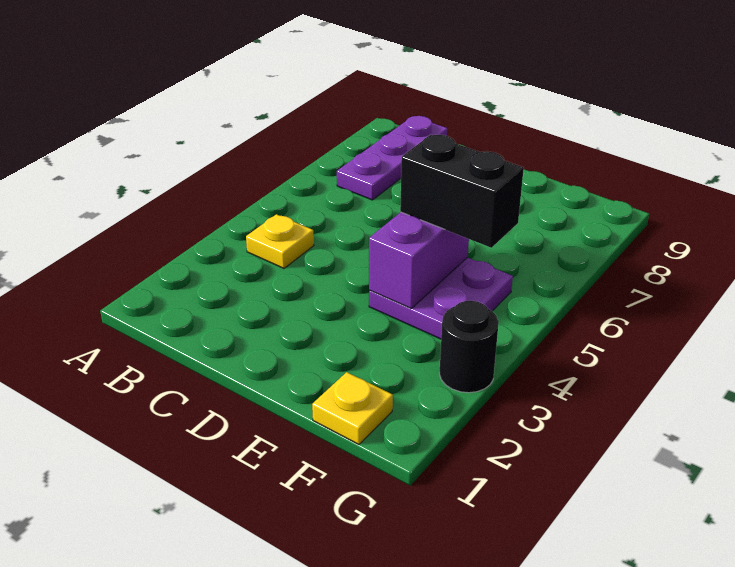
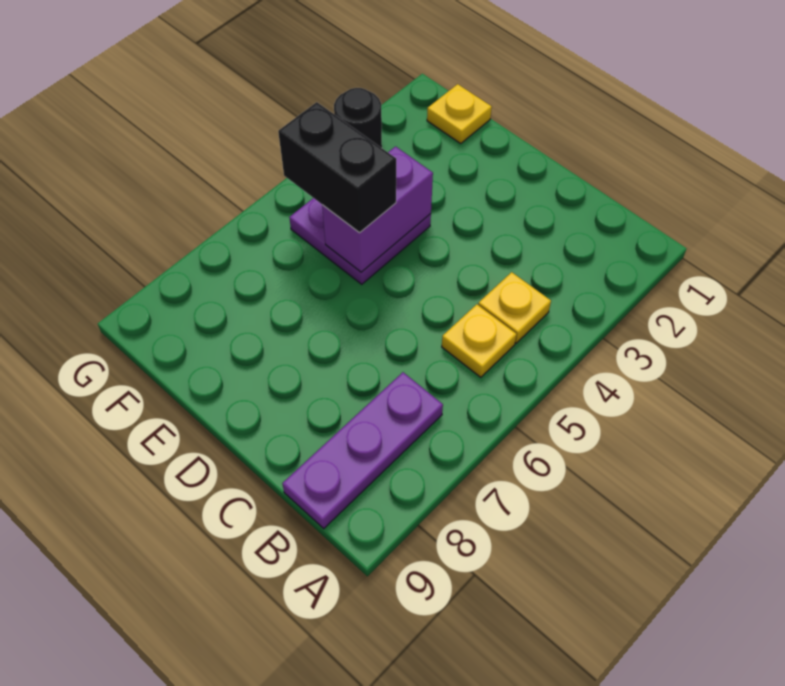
none -> yellow 1x1 plate [442,304,516,377]

